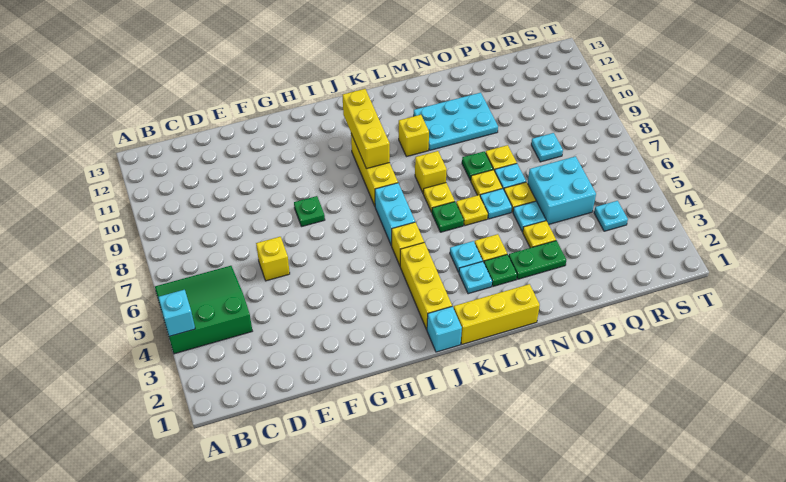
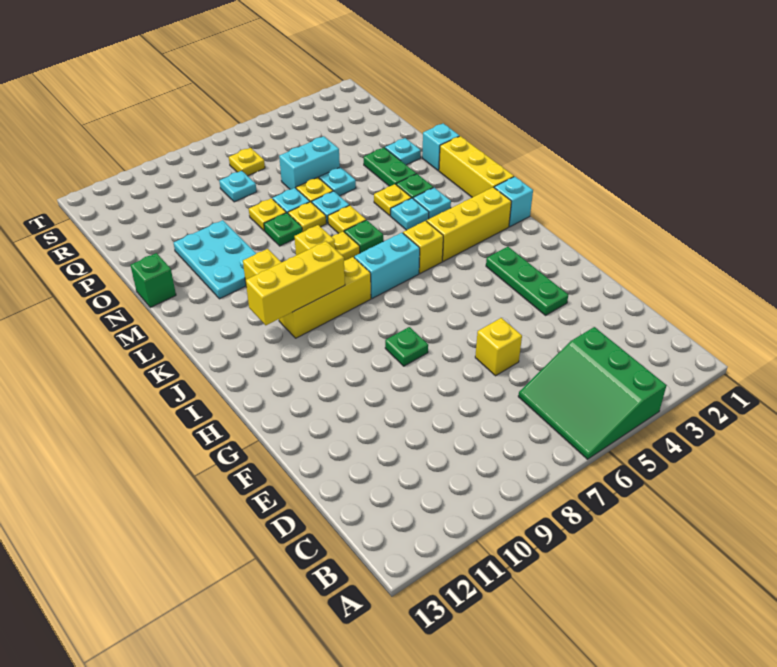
cyan 1x1 brick [159,290,195,336] -> cyan 1x1 brick moved to [422,123,459,171]
none -> green 1x3 plate [486,247,568,315]
none -> green 1x1 brick [130,253,176,307]
yellow 1x1 plate [523,221,556,248] -> yellow 1x1 plate moved to [229,148,265,176]
cyan 2x2 brick [528,156,596,225] -> cyan 1x2 brick [279,136,340,189]
cyan 1x1 plate [594,201,628,231] -> cyan 1x1 plate moved to [385,138,421,165]

